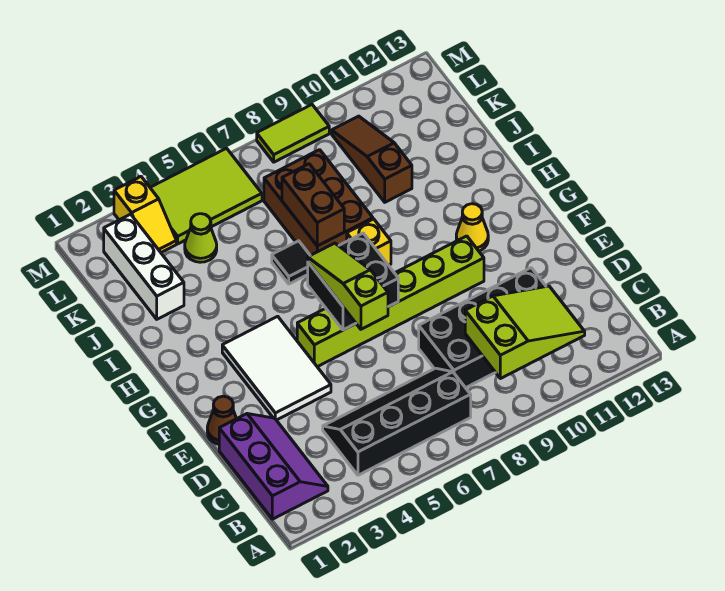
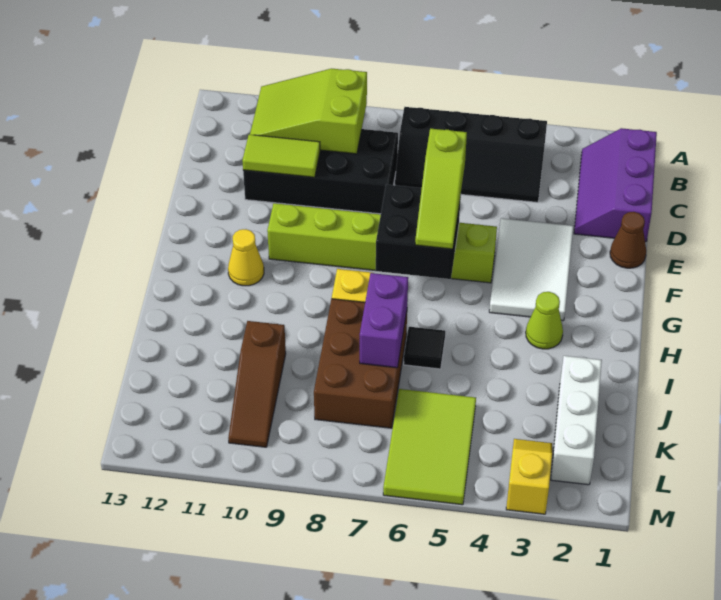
brown 1x2 brick [282,164,344,246] -> purple 1x2 brick [360,273,408,368]
lime 1x1 cone [185,214,217,262] -> lime 1x1 cone moved to [526,292,563,349]
lime 2x3 tile [150,148,262,244] -> lime 2x3 tile turned to [383,389,476,505]
lime 1x2 tile [257,105,329,162] -> lime 1x2 tile moved to [242,135,320,177]

